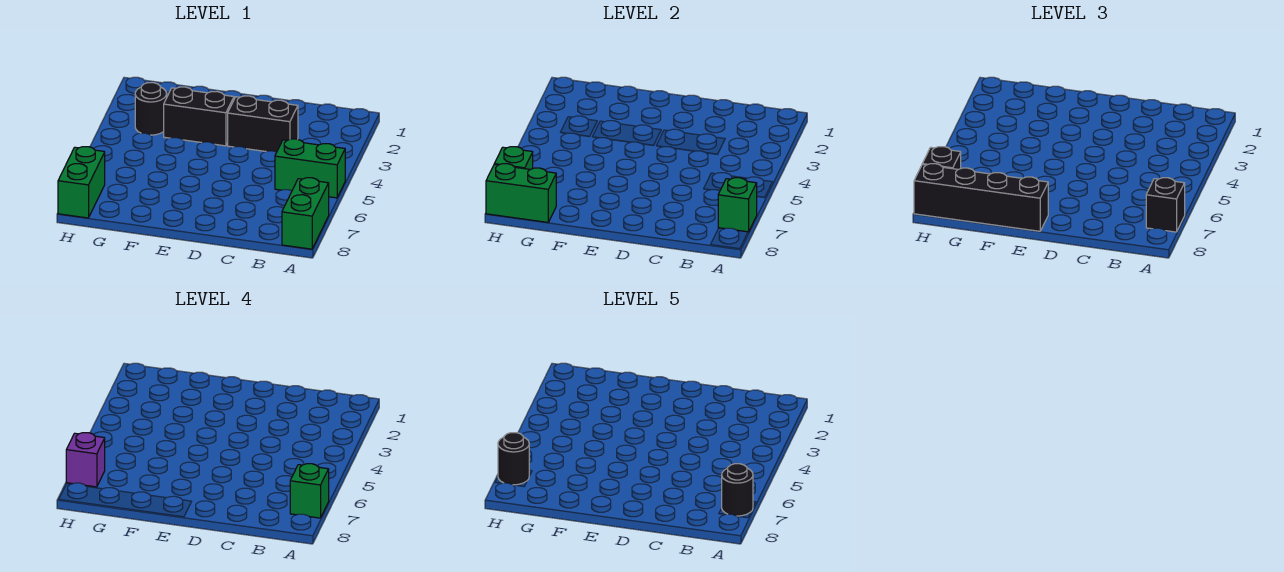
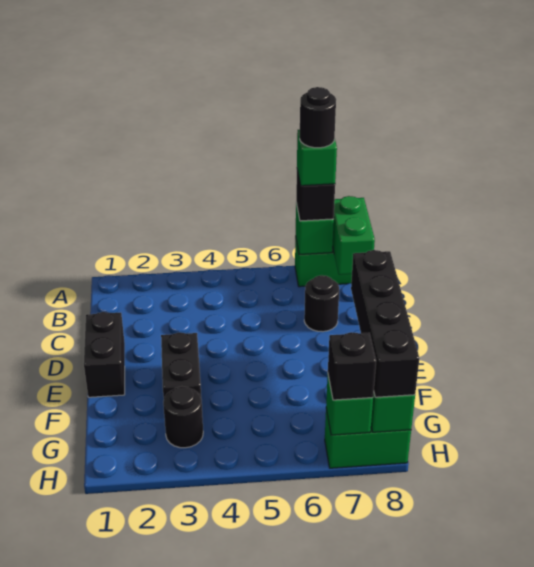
green 1x2 brick [275,139,345,198] -> green 1x2 brick moved to [332,196,375,275]
black 1x2 brick [228,96,298,152] -> black 1x2 brick moved to [84,312,125,397]
purple 1x1 brick [66,433,105,487] -> none
black 1x1 round brick [498,433,529,485] -> black 1x1 round brick moved to [304,275,339,332]

